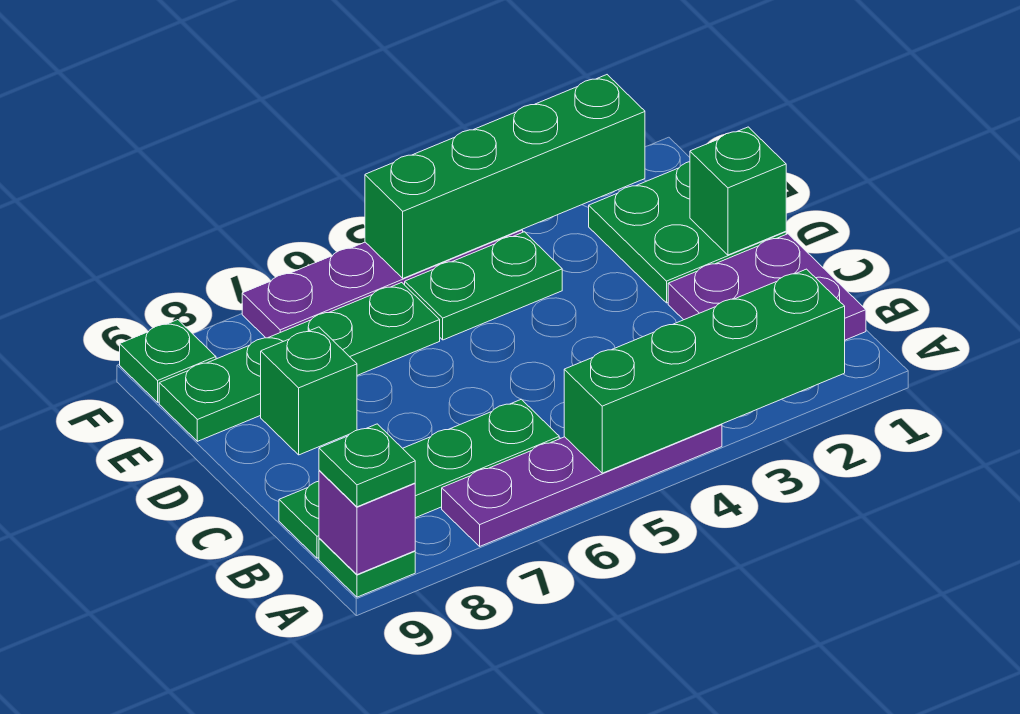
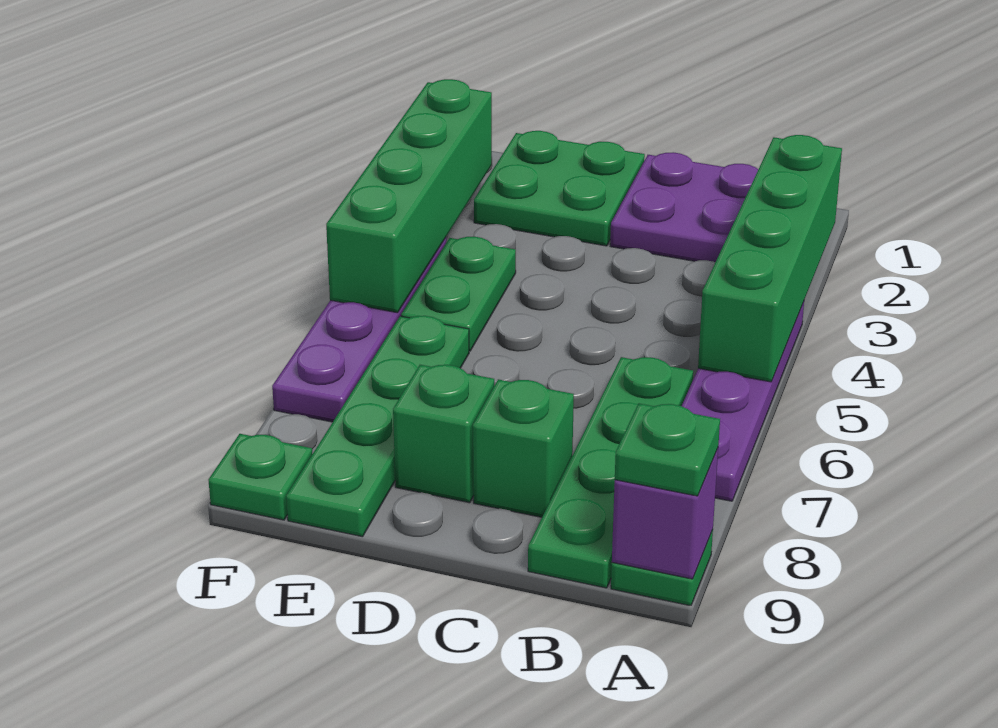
green 1x1 brick [690,127,786,255] -> green 1x1 brick moved to [473,379,574,517]

